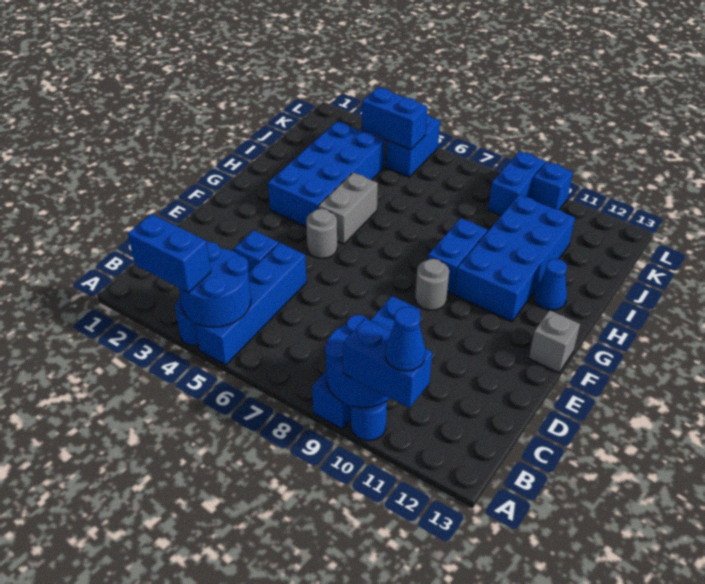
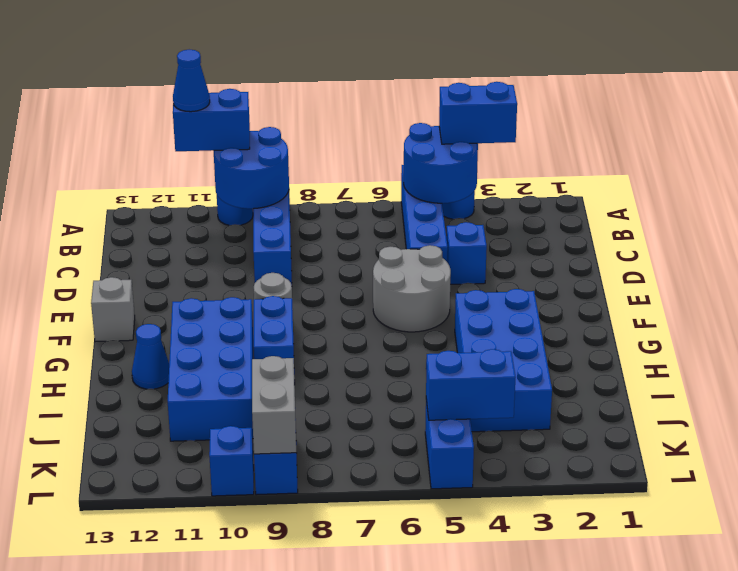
grey 1x1 round brick [306,209,337,258] -> grey 2x2 round brick [373,245,451,332]
grey 1x2 brick [319,172,378,244] -> grey 1x2 brick moved to [252,356,296,454]

